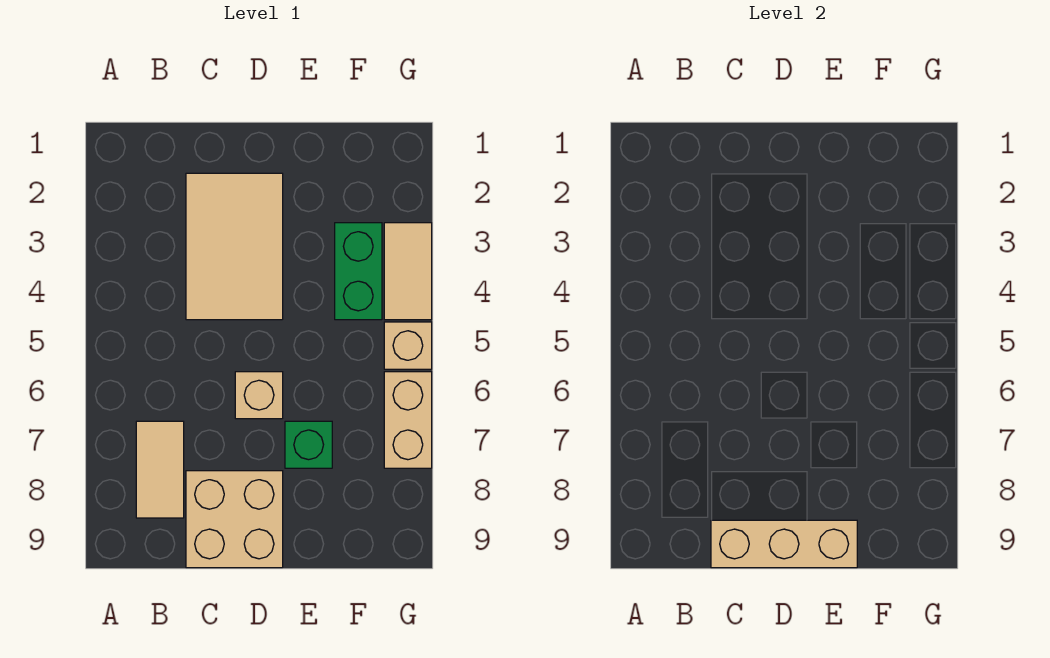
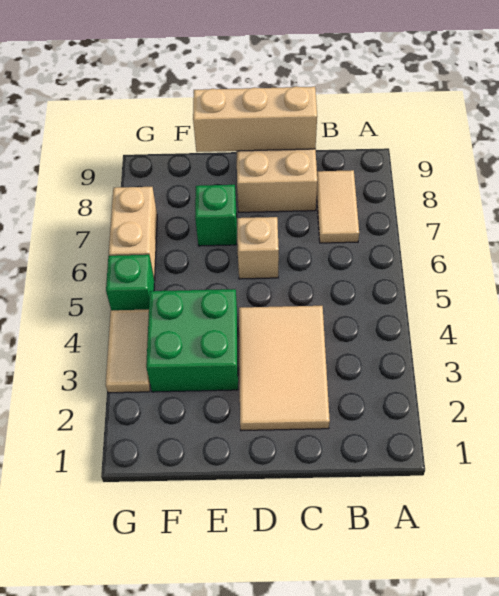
green 1x2 brick [335,223,382,320] -> green 2x2 brick [146,289,238,392]
tan 1x1 brick [384,322,432,369] -> green 1x1 brick [106,255,154,310]

